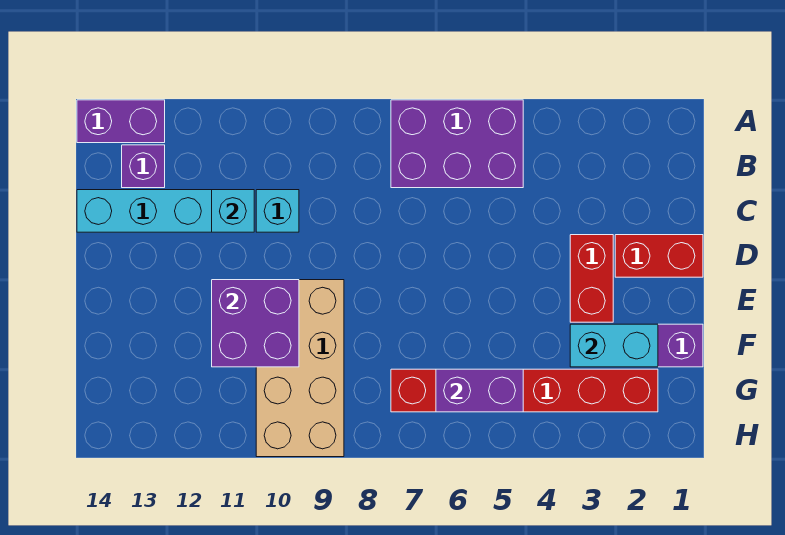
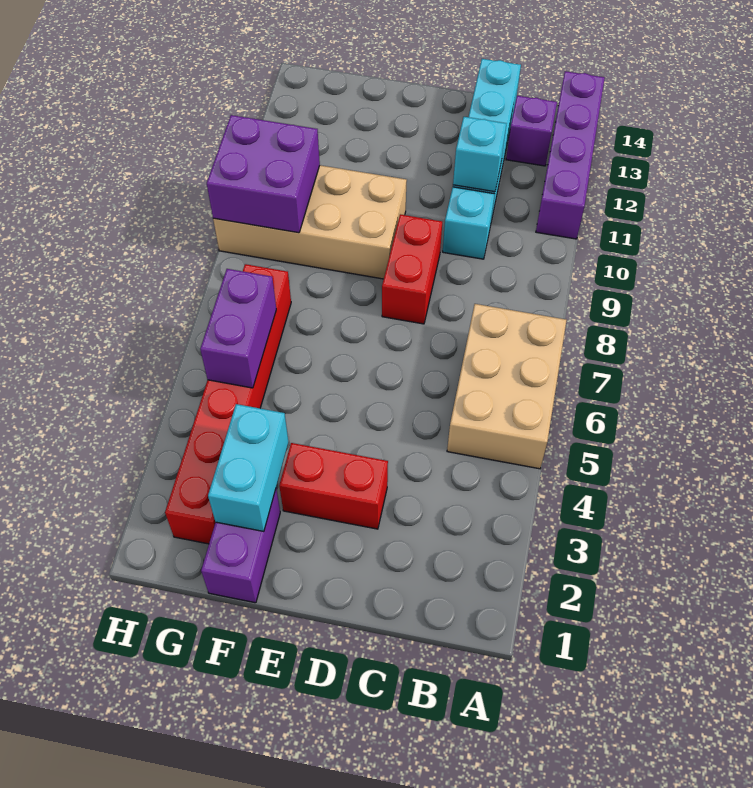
purple 2x3 brick [391,100,523,188] -> tan 2x3 brick [447,304,567,469]
purple 1x2 brick [77,100,165,143] -> purple 1x4 brick [536,71,605,239]
red 1x2 brick [615,235,703,277] -> red 1x2 brick moved to [382,214,442,324]
purple 2x2 brick [212,280,299,367] -> purple 2x2 brick moved to [207,115,320,233]

